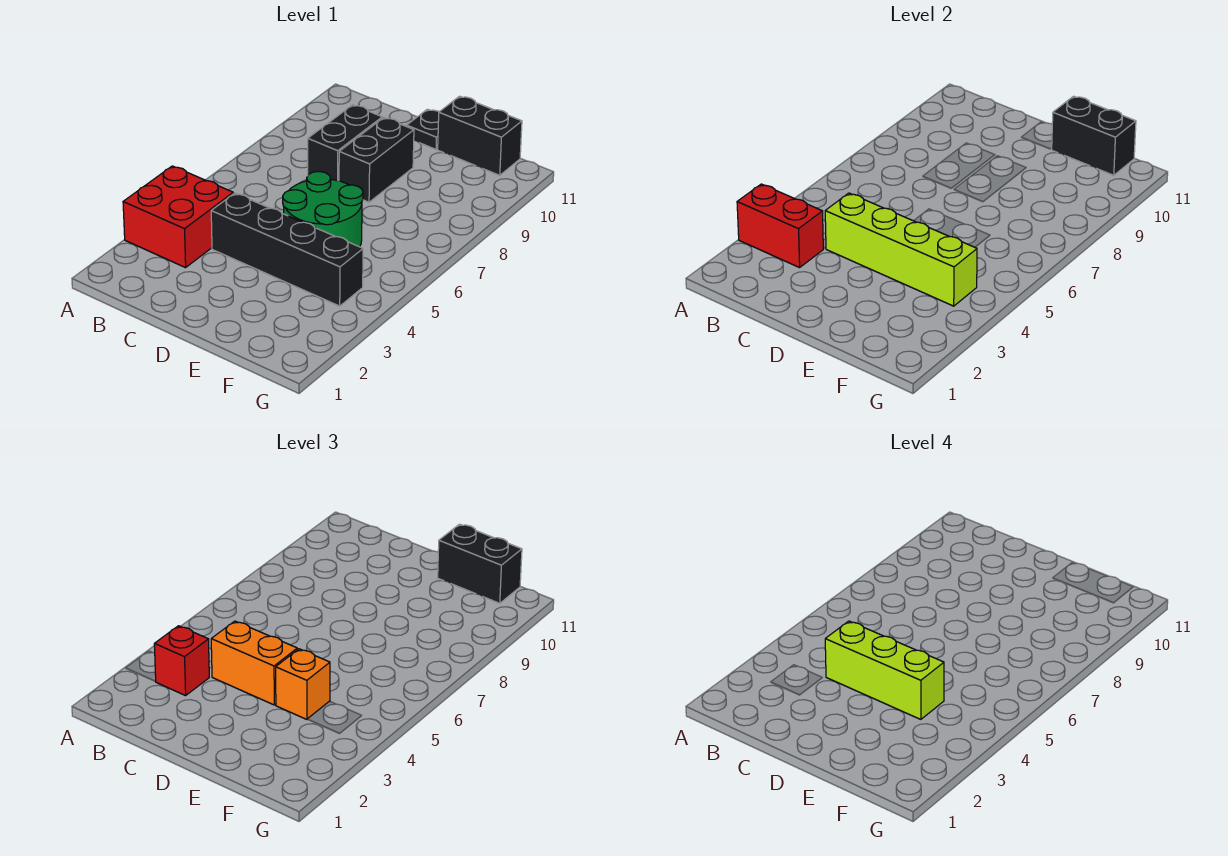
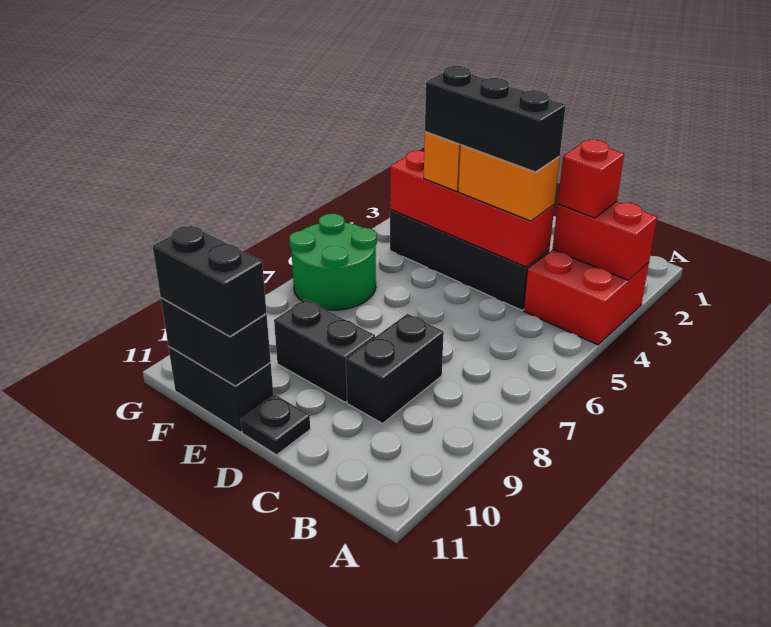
lime 1x4 brick [825,193,977,306] -> red 1x4 brick [390,151,554,267]
lime 1x3 brick [825,621,944,719] -> black 1x3 brick [425,66,566,172]
green 2x2 round brick [283,172,363,247] -> green 2x2 round brick moved to [289,214,377,310]
black 1x2 brick [339,118,414,202] -> black 1x2 brick turned to [274,300,375,402]

